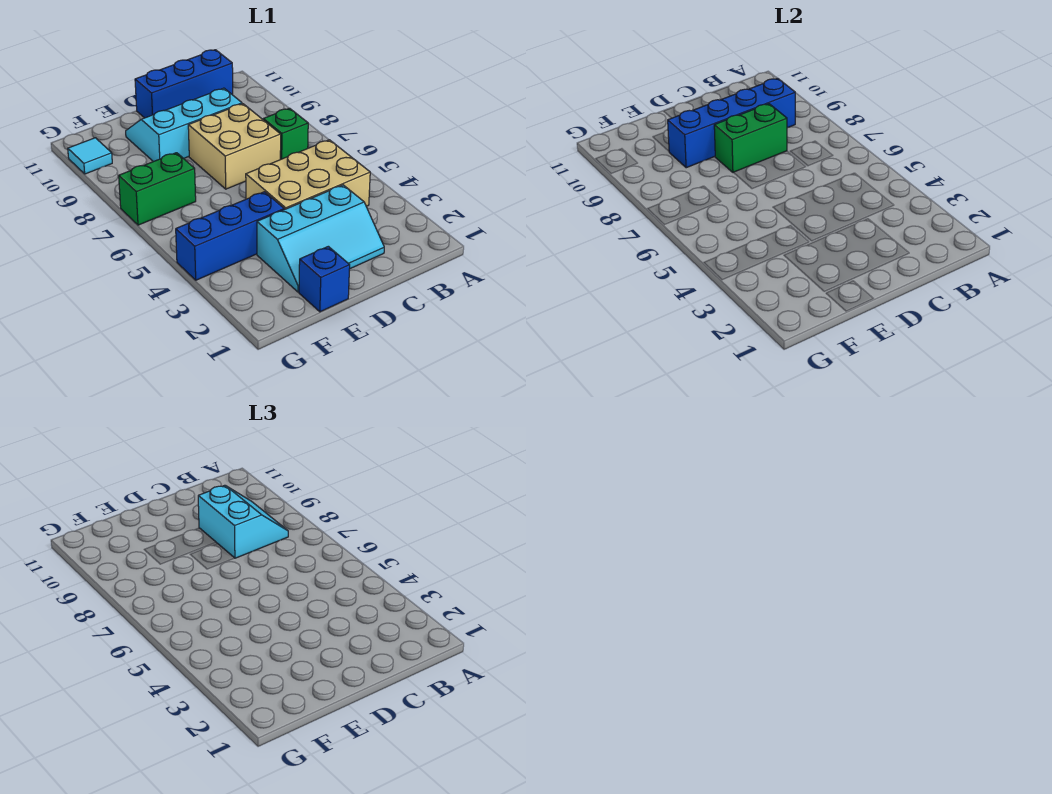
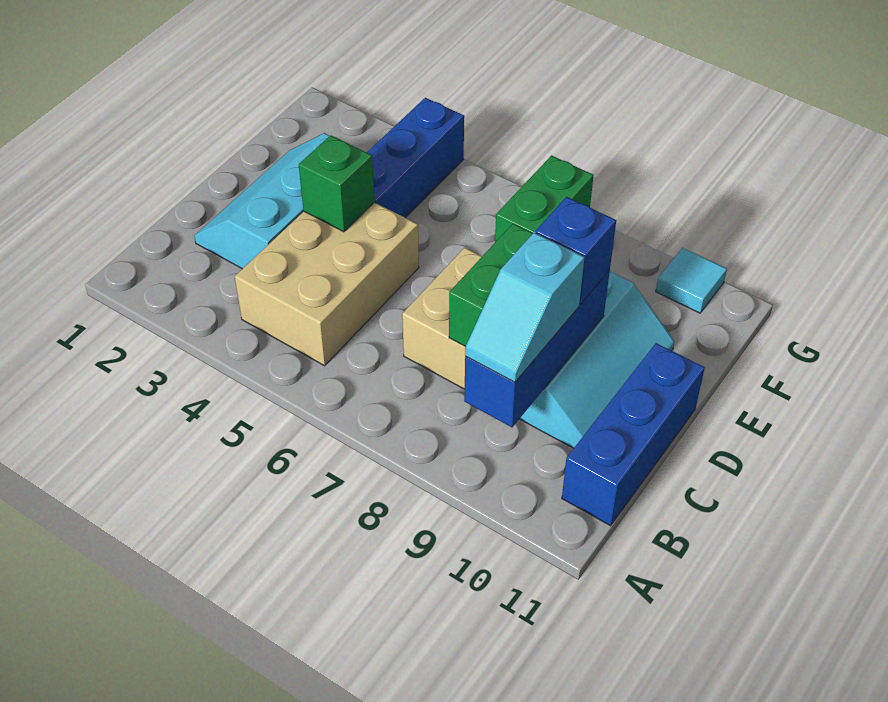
green 1x1 brick [263,108,308,160] -> green 1x1 brick moved to [299,135,375,232]
cyan 2x2 slope [198,485,288,558] -> cyan 1x2 slope [465,233,585,382]
blue 1x4 brick [668,78,795,168] -> blue 1x3 brick [464,271,610,427]
blue 1x1 brick [299,246,350,312] -> blue 1x1 brick moved to [535,197,616,304]

